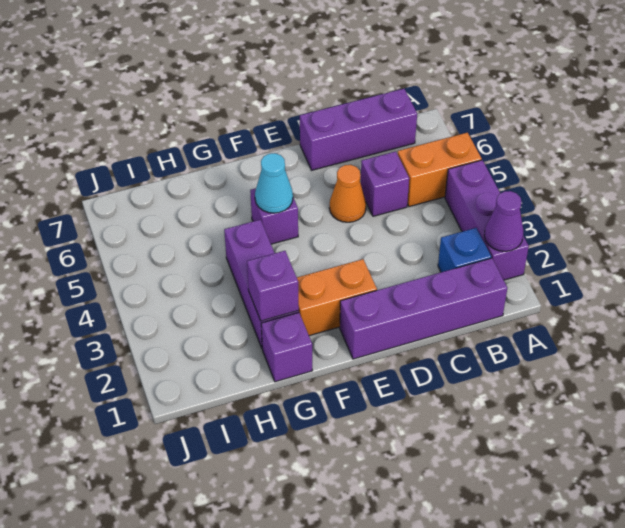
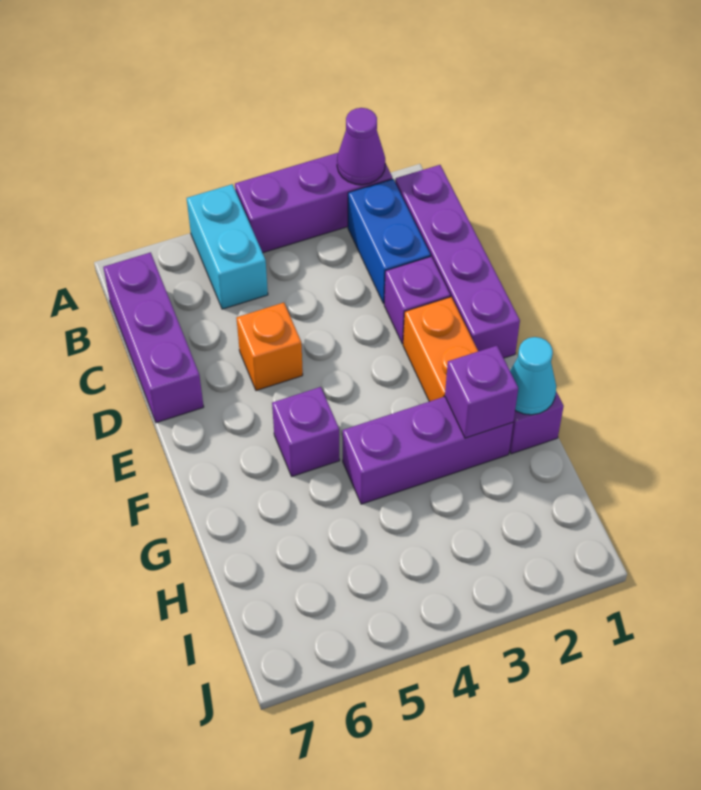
orange 1x2 brick [398,133,482,207] -> cyan 1x2 brick [187,184,268,309]
blue 1x1 brick [438,228,491,272] -> blue 1x2 brick [348,179,430,304]
purple 1x1 brick [361,151,409,216] -> purple 1x1 brick moved to [384,257,450,344]
orange 1x1 cone [330,165,366,222] -> orange 1x1 brick [236,303,303,391]
cyan 1x1 cone [255,153,293,213] -> cyan 1x1 cone moved to [510,337,556,415]

